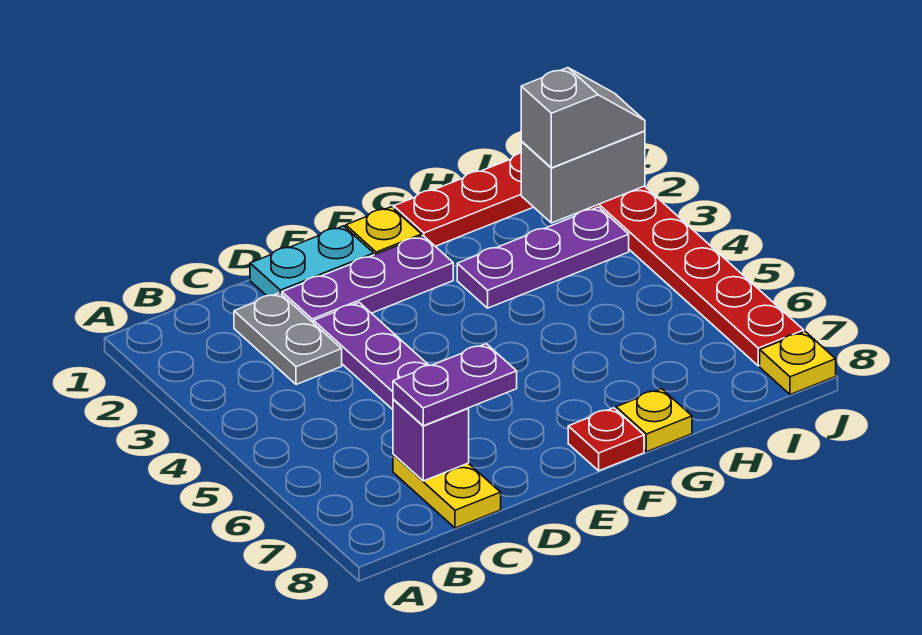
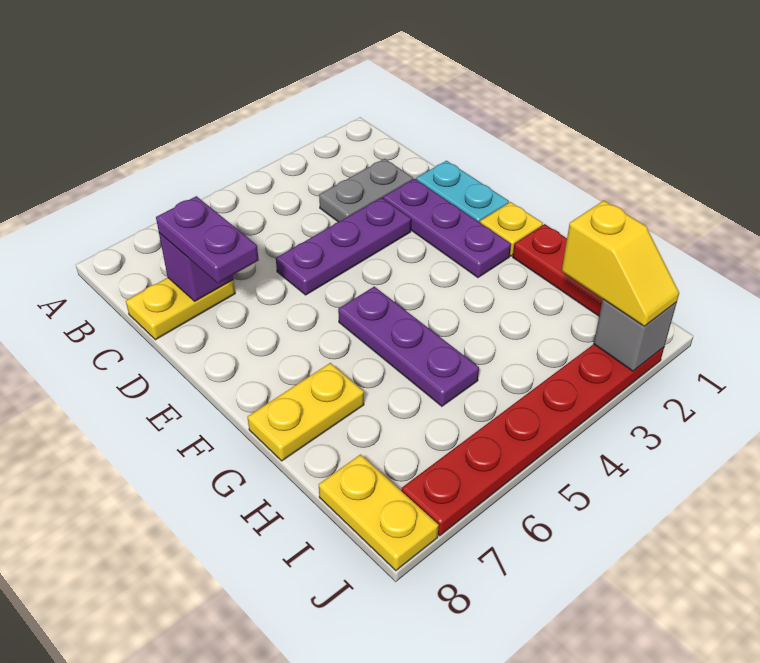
red 1x1 plate [568,408,644,471] -> none
purple 1x3 plate [457,207,629,308] -> purple 1x3 plate moved to [338,287,479,406]
yellow 1x1 plate [616,389,692,452] -> yellow 1x2 plate [247,363,364,461]
grey 1x2 brick [521,131,645,223] -> grey 1x1 brick [594,299,677,371]
grey 1x2 slope [521,68,645,168] -> yellow 1x2 slope [562,201,679,326]
yellow 1x1 plate [760,332,836,395] -> yellow 1x2 plate [319,455,439,571]

